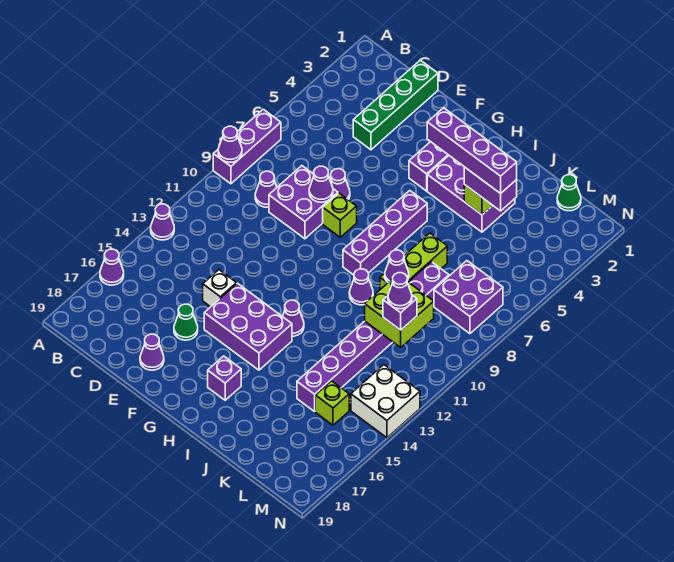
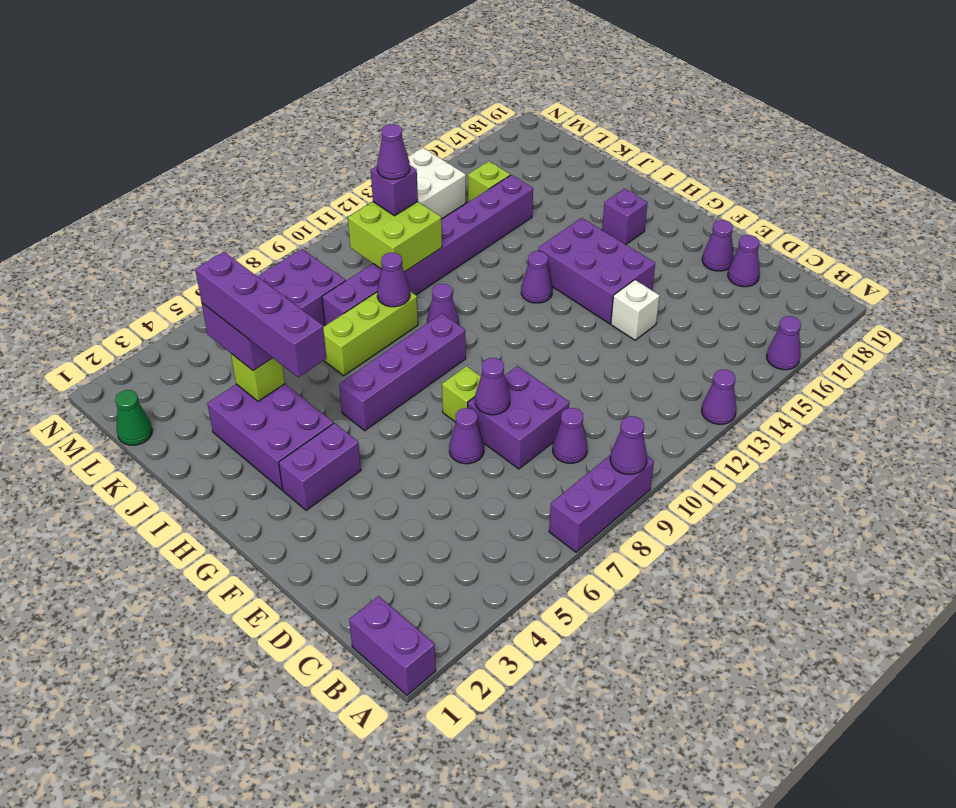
none -> purple 1x2 brick [349,596,436,695]
green 1x4 brick [353,60,438,150] -> none
none -> purple 1x1 cone [728,235,760,287]
green 1x1 cone [174,304,198,340] -> none

